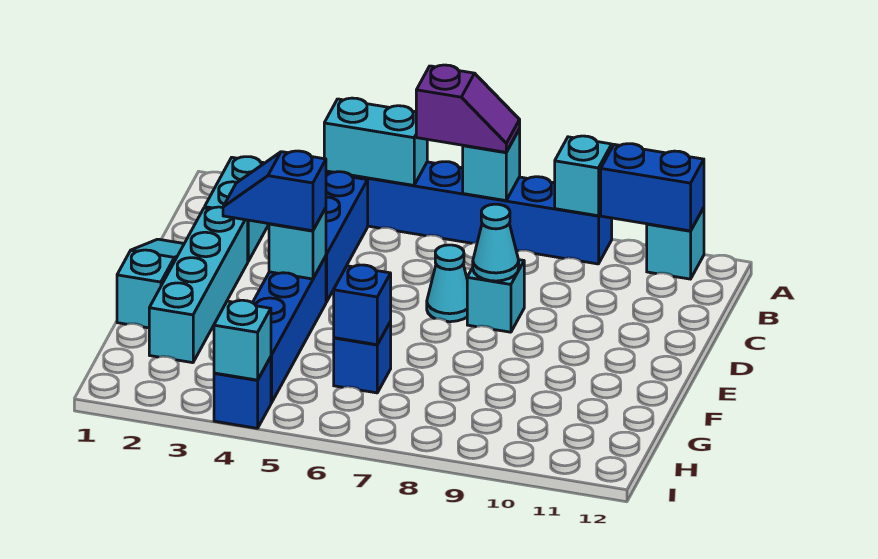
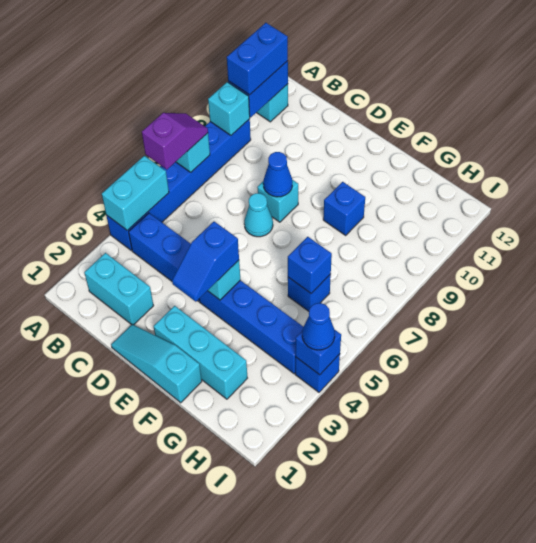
none -> blue 1x2 brick [227,23,288,95]
cyan 1x4 brick [149,207,248,363] -> cyan 1x3 brick [154,306,247,399]
cyan 1x1 cone [473,204,519,281] -> blue 1x1 cone [263,152,292,197]
none -> blue 1x1 brick [323,182,365,235]
cyan 1x1 brick [214,300,271,380] -> blue 1x1 brick [295,329,341,375]
none -> blue 1x1 cone [302,303,335,350]

